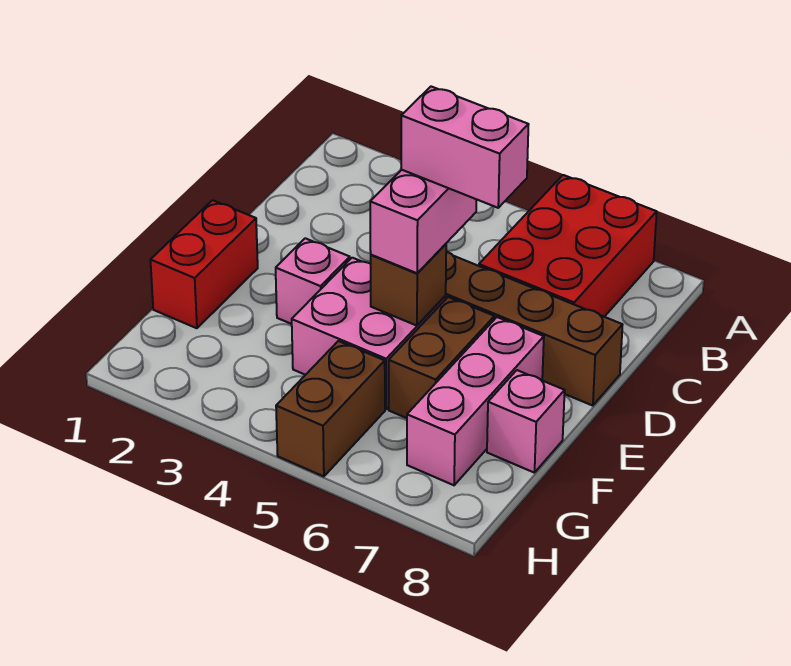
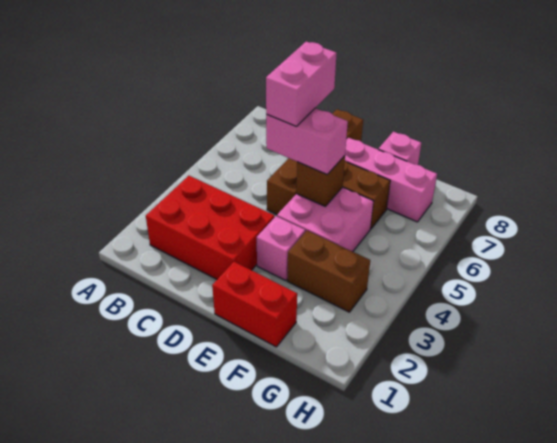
red 2x3 brick [479,175,657,317] -> red 2x3 brick moved to [146,176,275,279]
brown 1x2 brick [276,341,385,476] -> brown 1x2 brick moved to [287,231,370,312]

